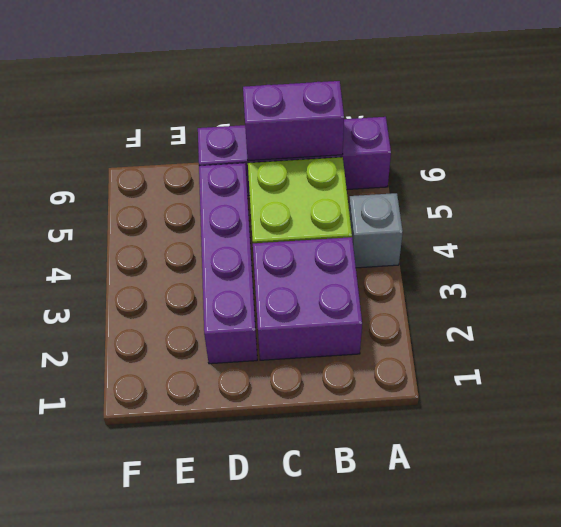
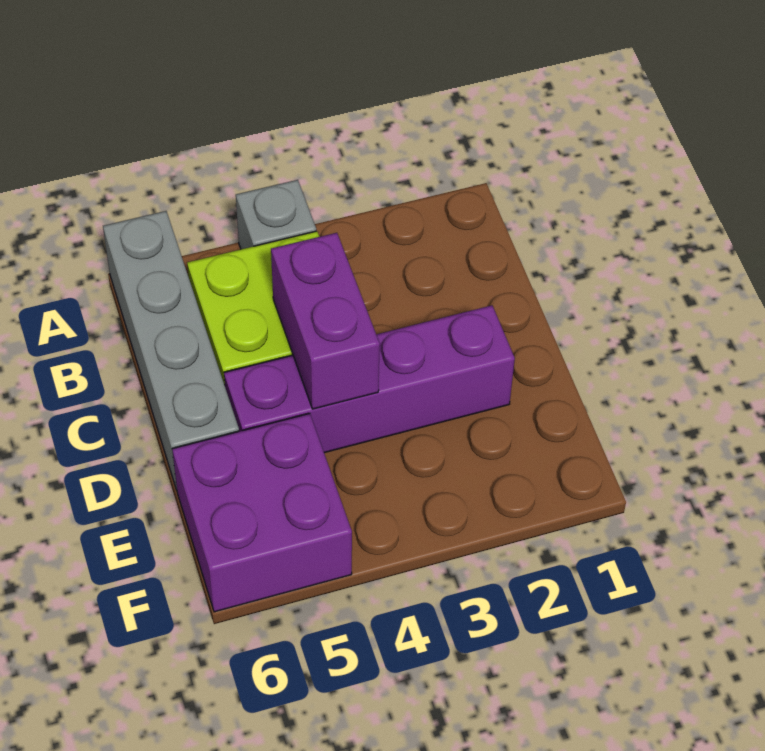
purple 1x4 brick [198,117,391,196] -> grey 1x4 brick [103,211,239,490]
purple 2x2 brick [253,237,362,360] -> purple 2x2 brick moved to [172,414,352,612]
purple 1x2 brick [243,81,344,161] -> purple 1x2 brick moved to [271,233,380,409]

